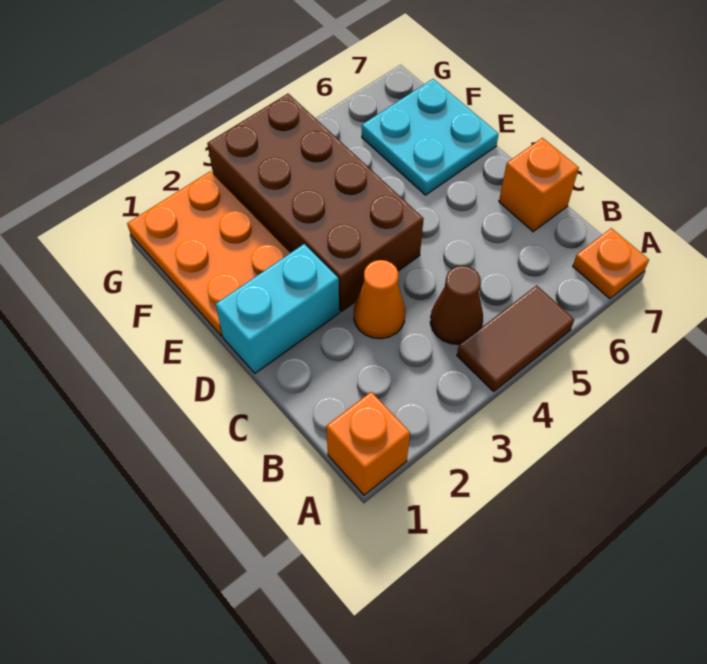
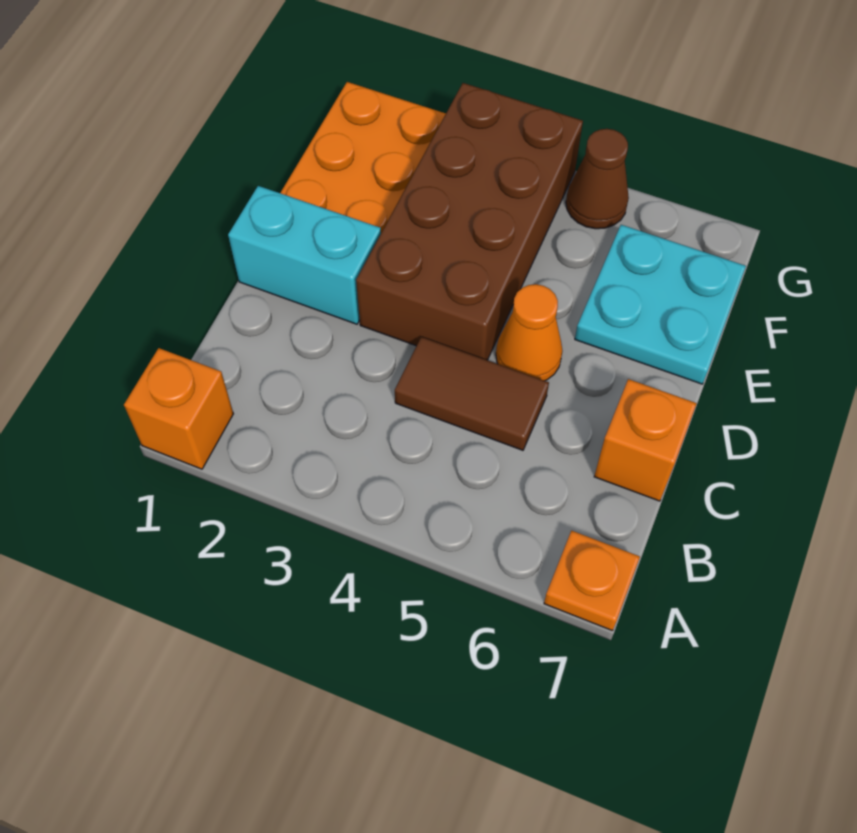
brown 1x2 tile [457,285,574,391] -> brown 1x2 tile moved to [395,337,549,450]
brown 1x1 cone [430,266,483,344] -> brown 1x1 cone moved to [566,129,629,229]
orange 1x1 cone [354,260,406,339] -> orange 1x1 cone moved to [496,284,562,381]

